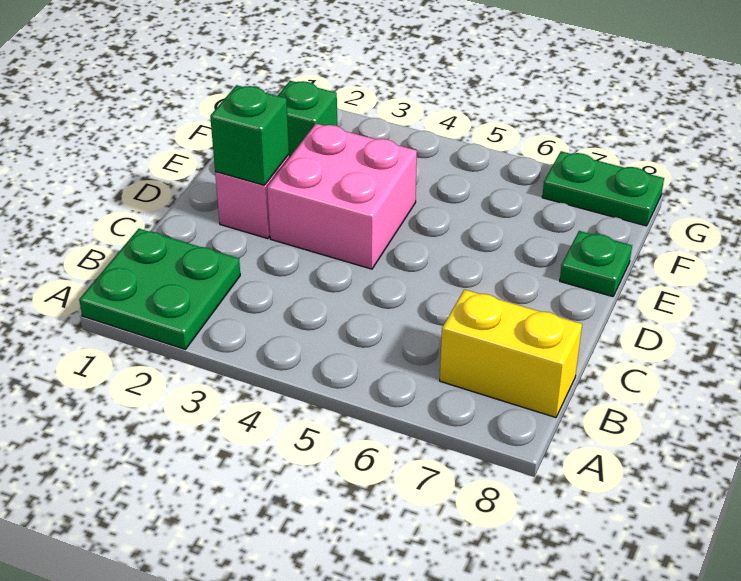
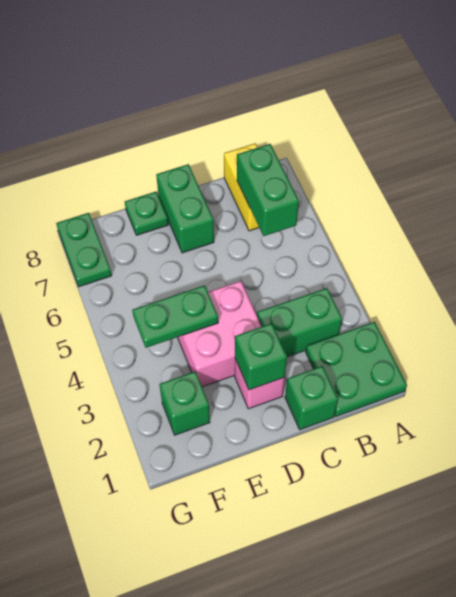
none -> green 1x2 brick [257,288,342,357]
none -> green 1x2 brick [237,144,299,236]
none -> green 1x1 brick [285,366,338,430]
none -> green 1x2 brick [156,164,214,253]
none -> green 1x2 plate [132,285,218,348]

